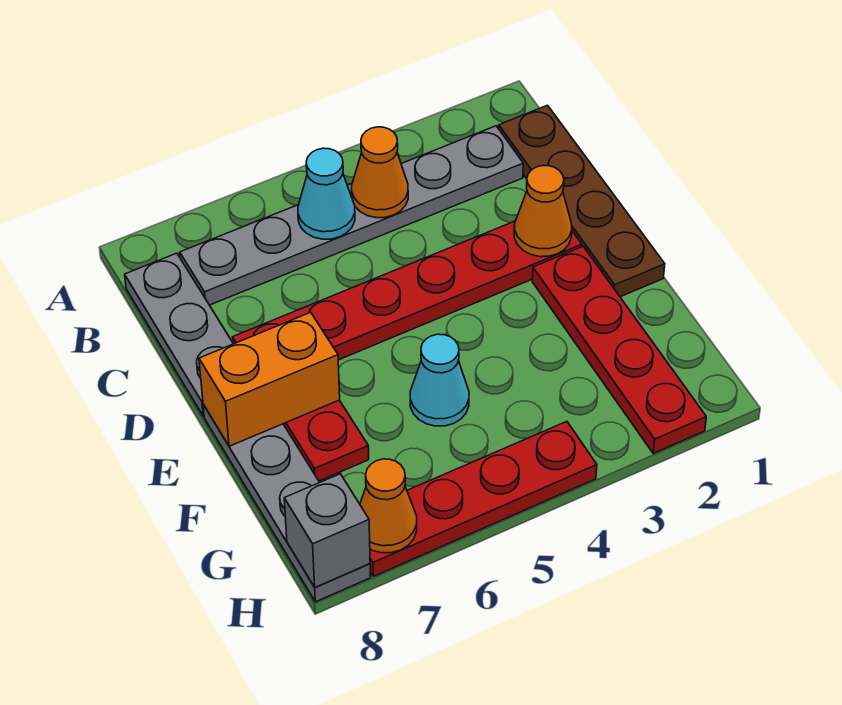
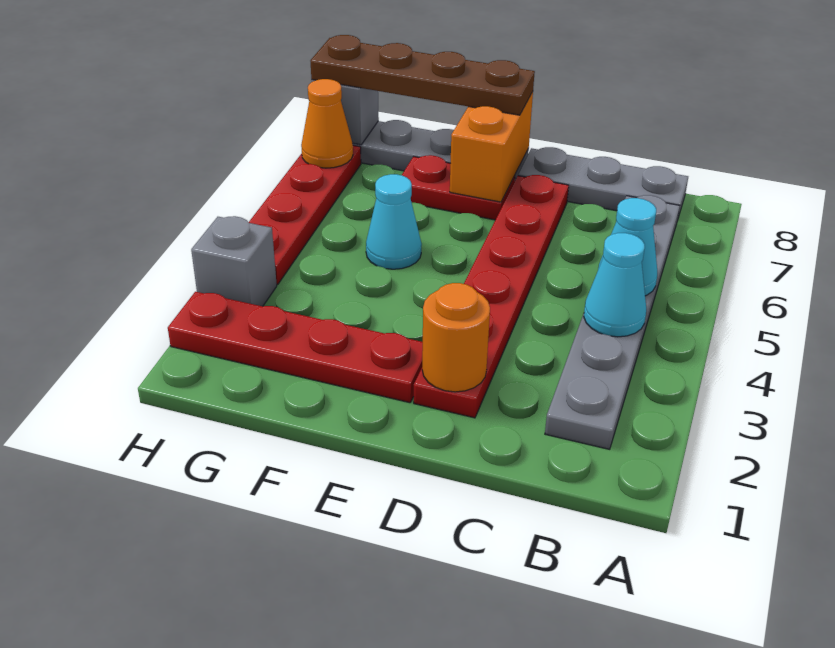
brown 1x4 plate [499,105,665,297] -> brown 1x4 plate moved to [310,35,535,115]
orange 1x1 cone [352,127,408,218] -> cyan 1x1 cone [584,233,646,337]
orange 1x1 cone [514,166,572,257] -> orange 1x1 round brick [422,283,490,392]
none -> grey 1x1 brick [191,216,277,306]

